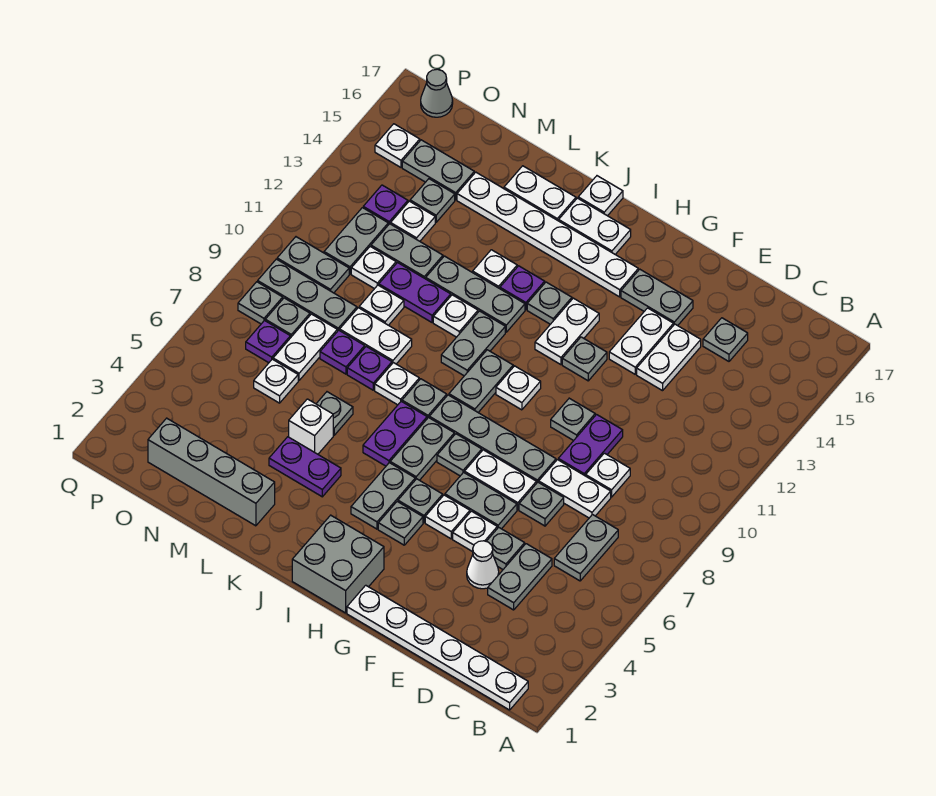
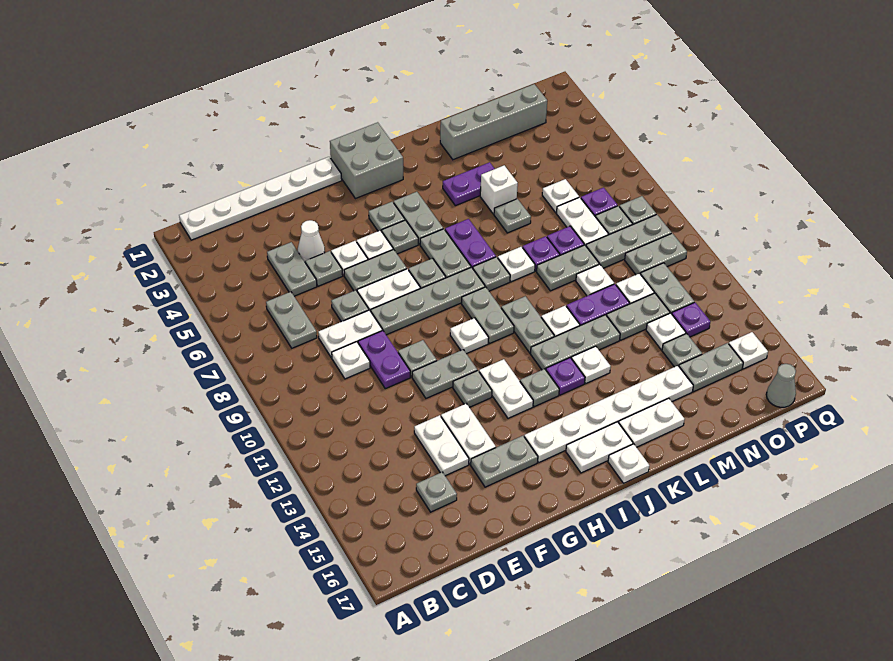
none -> grey 1x2 plate [412,350,477,398]
white 1x2 plate [340,308,412,364] -> grey 1x2 plate [537,245,599,291]

